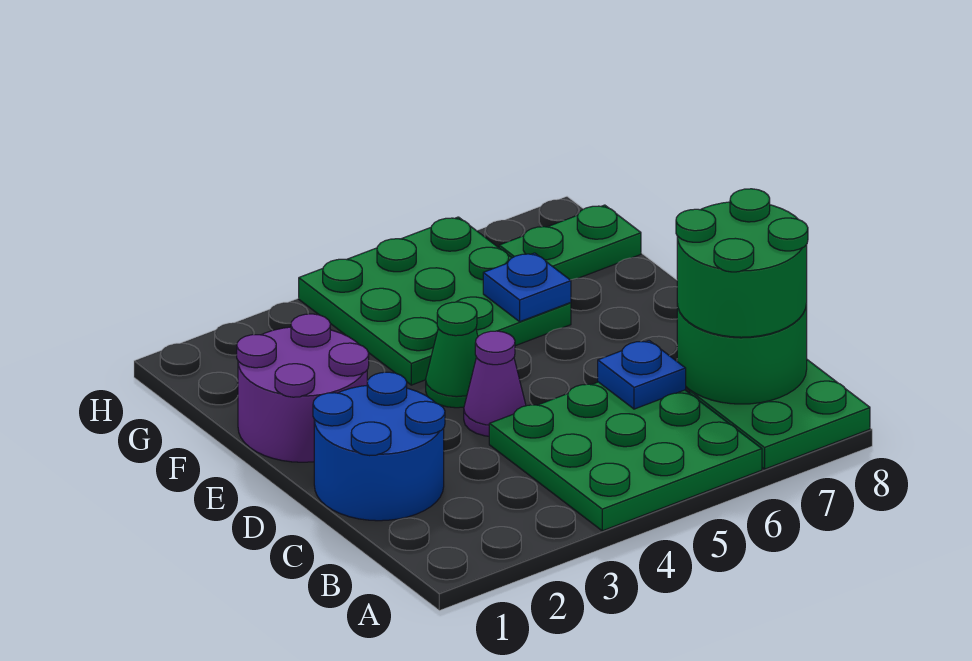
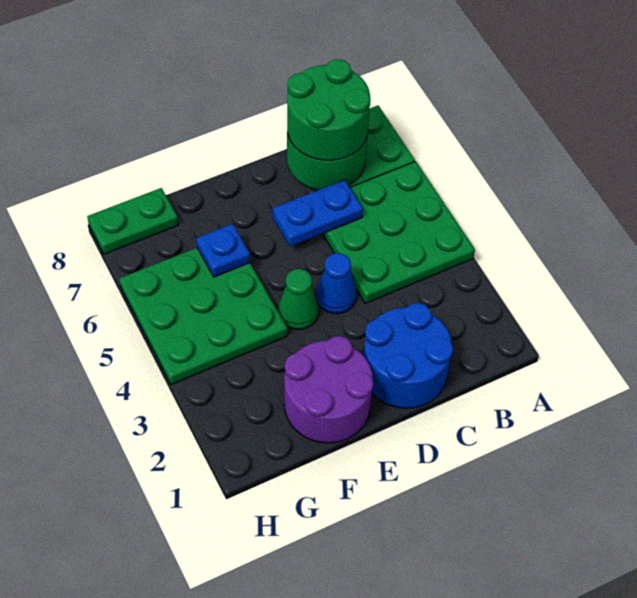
blue 1x1 plate [598,341,686,409] -> blue 1x2 plate [273,180,363,246]
purple 1x1 cone [464,331,526,436] -> blue 1x1 cone [316,253,356,314]
green 1x2 plate [499,205,641,280] -> green 1x2 plate turned to [87,188,178,254]

